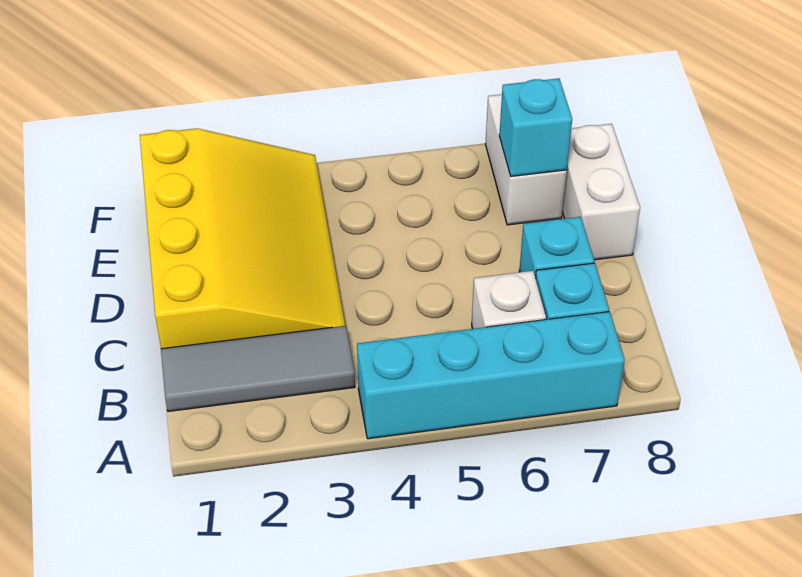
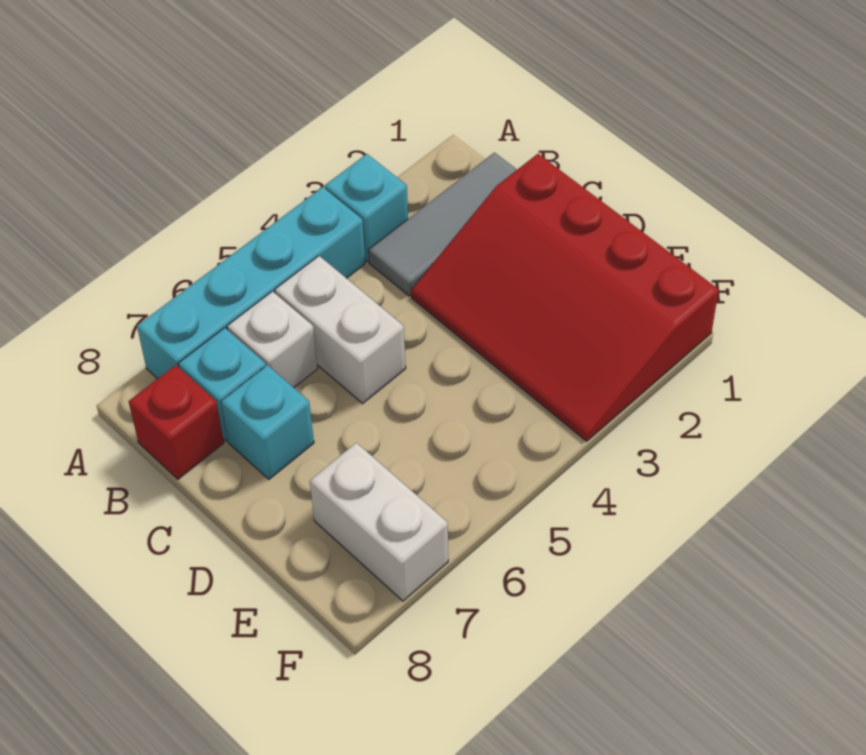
none -> red 1x1 brick [129,365,224,479]
yellow 3x4 slope [140,128,345,349] -> red 3x4 slope [411,154,719,441]
white 1x2 brick [562,124,640,260] -> white 1x2 brick moved to [275,256,406,403]
cyan 1x1 brick [499,78,572,176] -> cyan 1x1 brick moved to [325,154,408,262]

